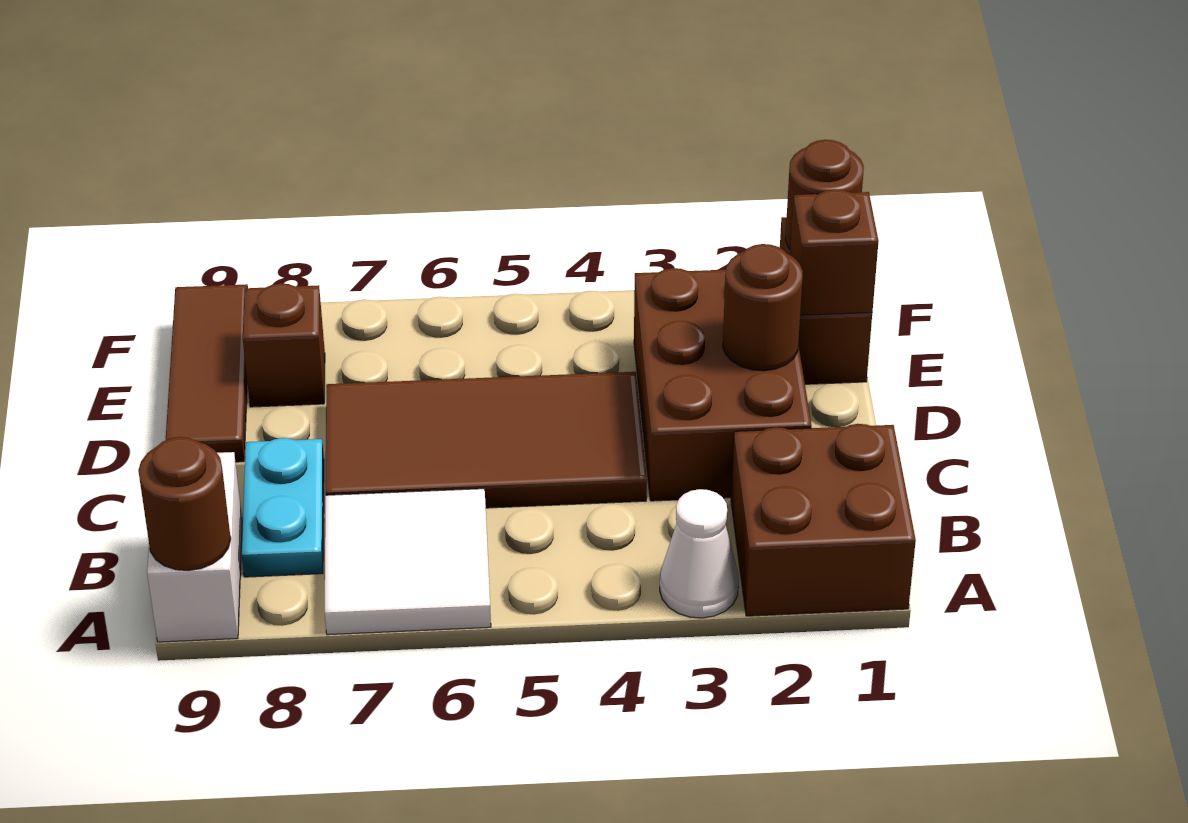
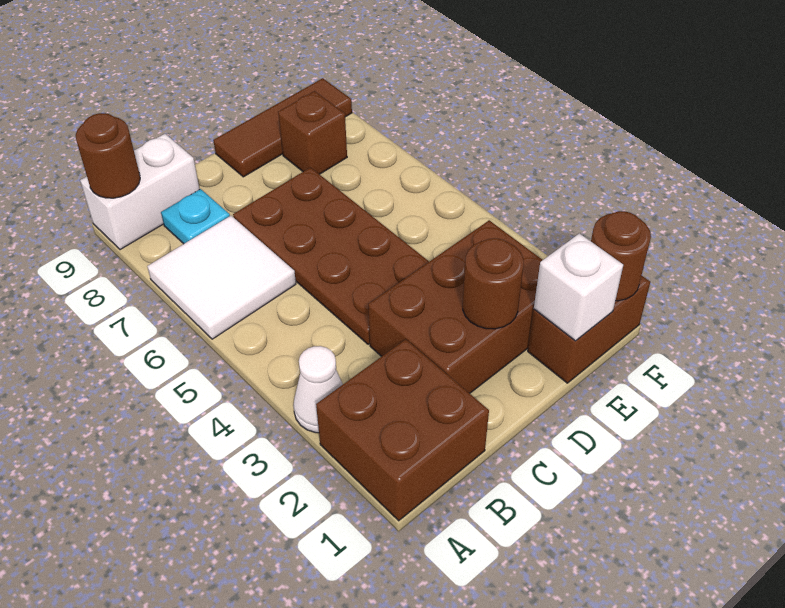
cyan 1x2 plate [242,438,324,577] -> cyan 1x1 plate [161,189,230,244]
brown 2x4 tile [326,372,647,508] -> brown 2x4 plate [233,168,429,344]
brown 1x1 brick [790,189,879,315] -> white 1x1 brick [534,233,623,341]

